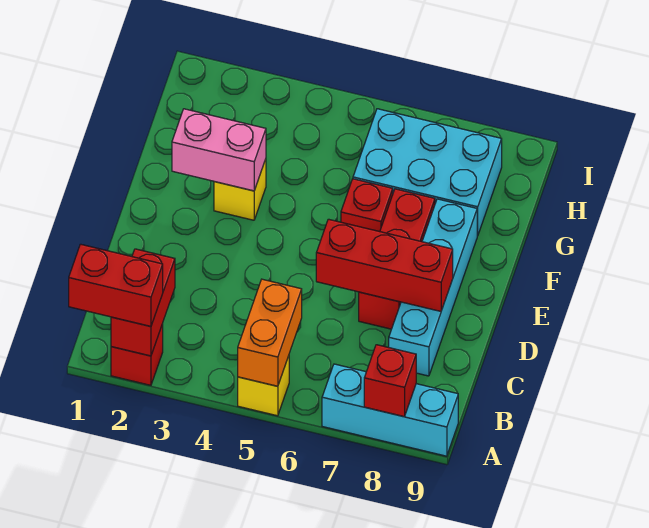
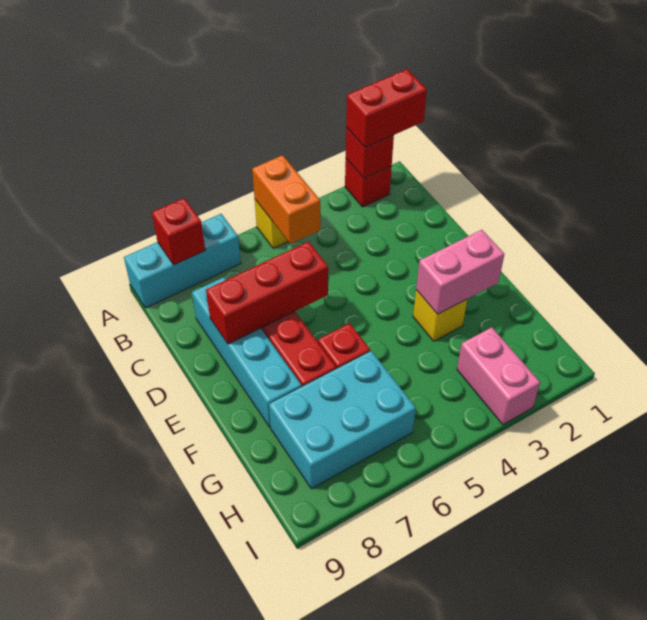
red 1x2 brick [111,249,175,356] -> red 1x1 brick [346,128,394,178]
none -> pink 1x2 brick [457,327,540,425]

